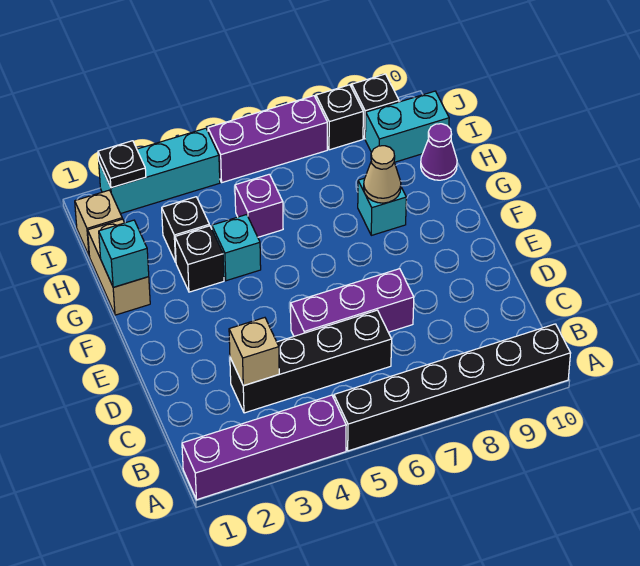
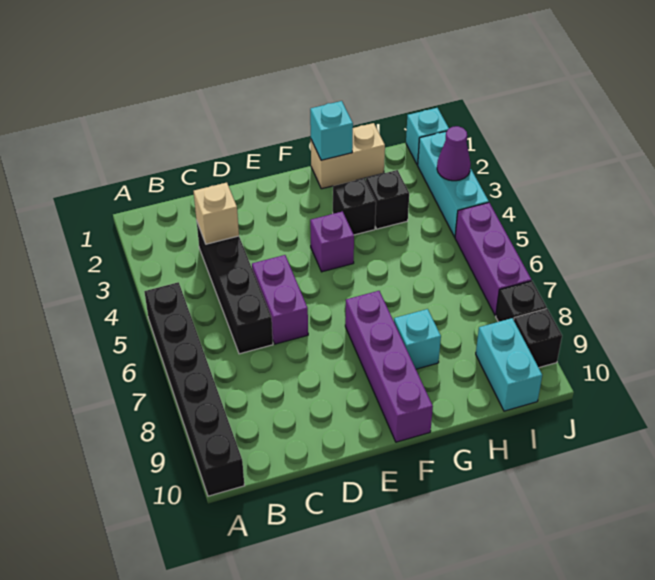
purple 1x4 brick [182,395,346,500] -> purple 1x4 brick moved to [345,291,433,442]
purple 1x3 brick [291,269,414,336] -> purple 1x2 brick [252,255,308,344]
cyan 1x1 brick [212,215,261,281] -> cyan 1x1 brick moved to [406,108,449,165]
tan 1x1 cone [364,146,401,203] -> none
purple 1x1 brick [235,174,283,237] -> purple 1x1 brick moved to [310,211,354,272]
purple 1x1 cone [421,124,457,180] -> purple 1x1 cone moved to [437,126,471,181]
tan 1x1 brick [75,190,122,255] -> none
black 1x1 plate [98,141,146,188] -> none

